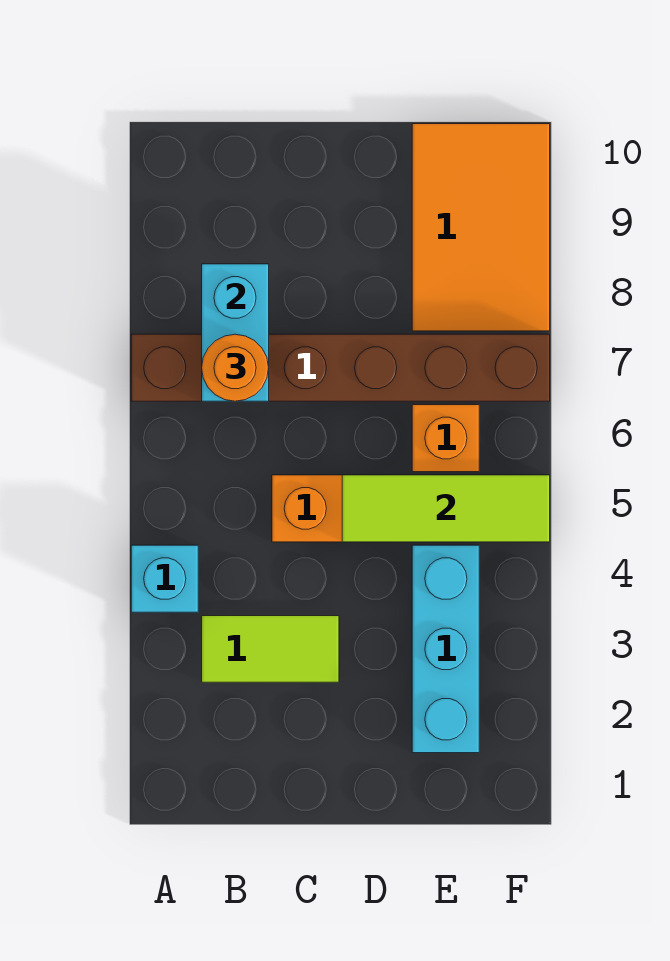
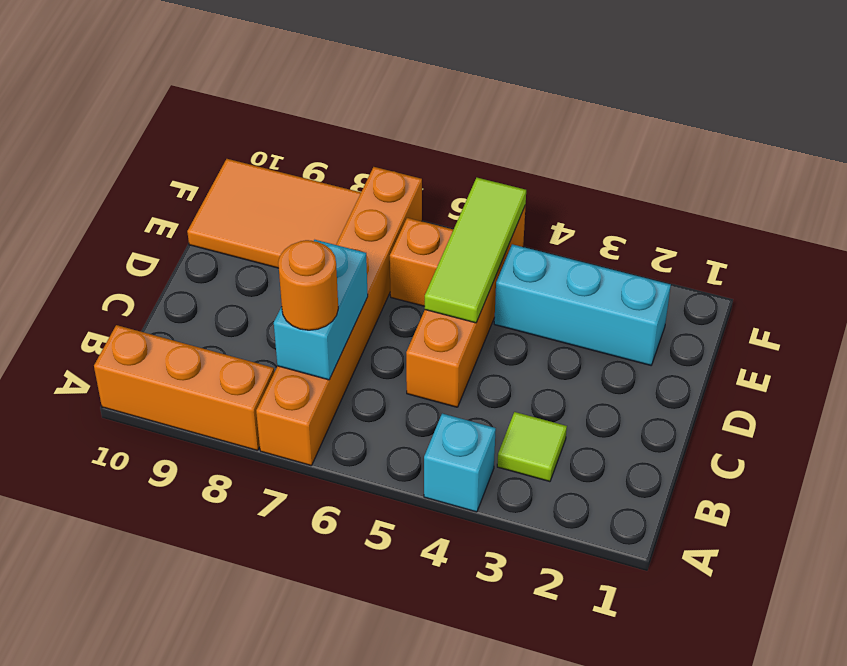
brown 1x6 brick [131,334,550,401] -> orange 1x6 brick [256,167,422,466]
none -> orange 1x3 brick [94,325,274,451]
lime 1x2 tile [202,616,339,682] -> lime 1x1 tile [497,412,567,482]
cyan 1x2 brick [202,264,269,401] -> cyan 1x2 brick turned to [274,240,368,380]

